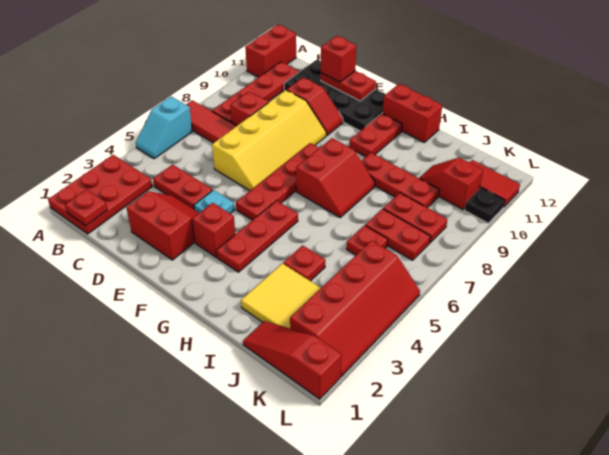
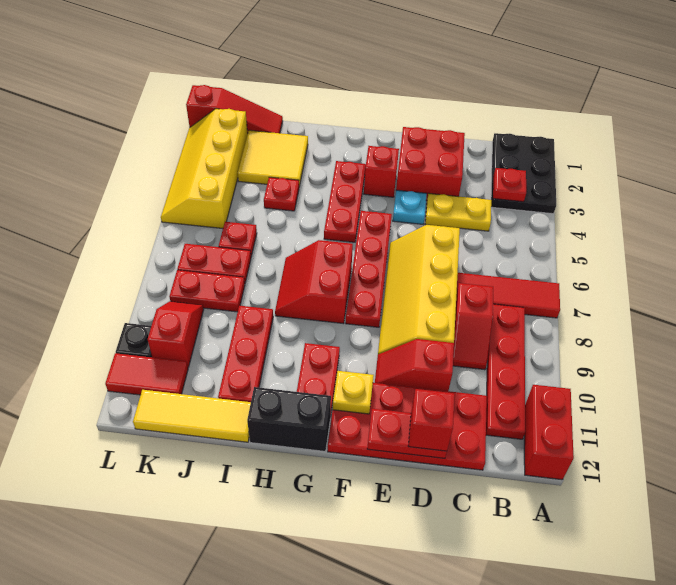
red 2x3 plate [48,155,152,234] -> black 2x3 plate [491,133,556,214]
cyan 1x2 slope [136,97,192,159] -> none
red 1x1 plate [65,189,107,226] -> red 1x1 plate moved to [493,168,526,202]
red 1x2 plate [153,164,213,210] -> yellow 1x2 plate [425,193,491,231]
black 2x4 plate [284,60,386,131] -> red 2x4 plate [328,383,487,470]
red 2x2 slope [127,191,199,260] -> red 2x2 brick [396,127,465,201]
none -> yellow 1x1 plate [333,371,374,414]
red 1x2 brick [382,84,442,142] -> black 1x2 brick [247,387,331,451]
red 1x3 plate [361,153,439,208] -> red 1x3 plate turned to [218,306,273,402]
none -> yellow 1x3 tile [133,390,251,442]
red 1x2 slope [419,158,483,209] -> red 1x2 slope turned to [148,301,204,367]
red 2x4 slope [290,241,420,376] -> yellow 2x4 slope [161,109,248,228]

